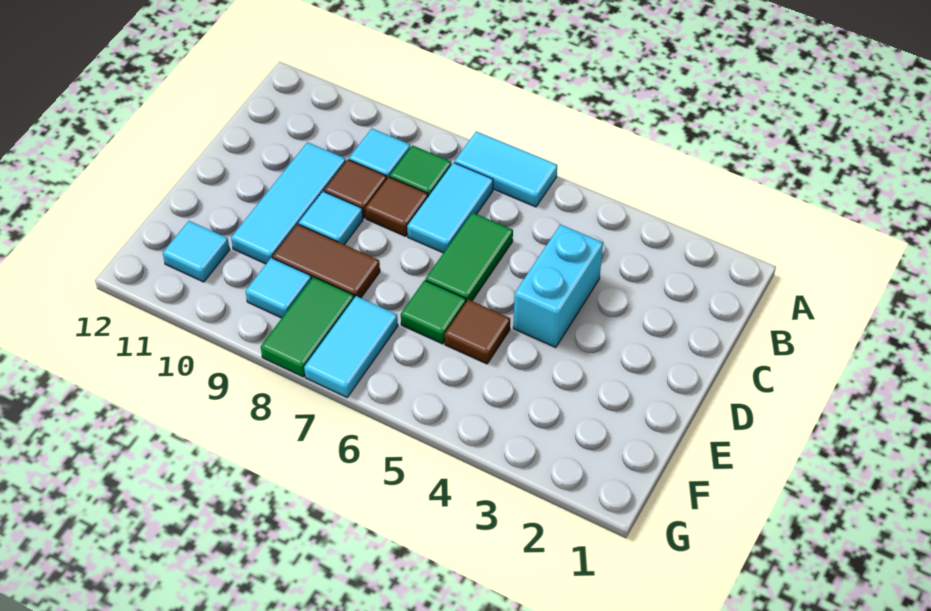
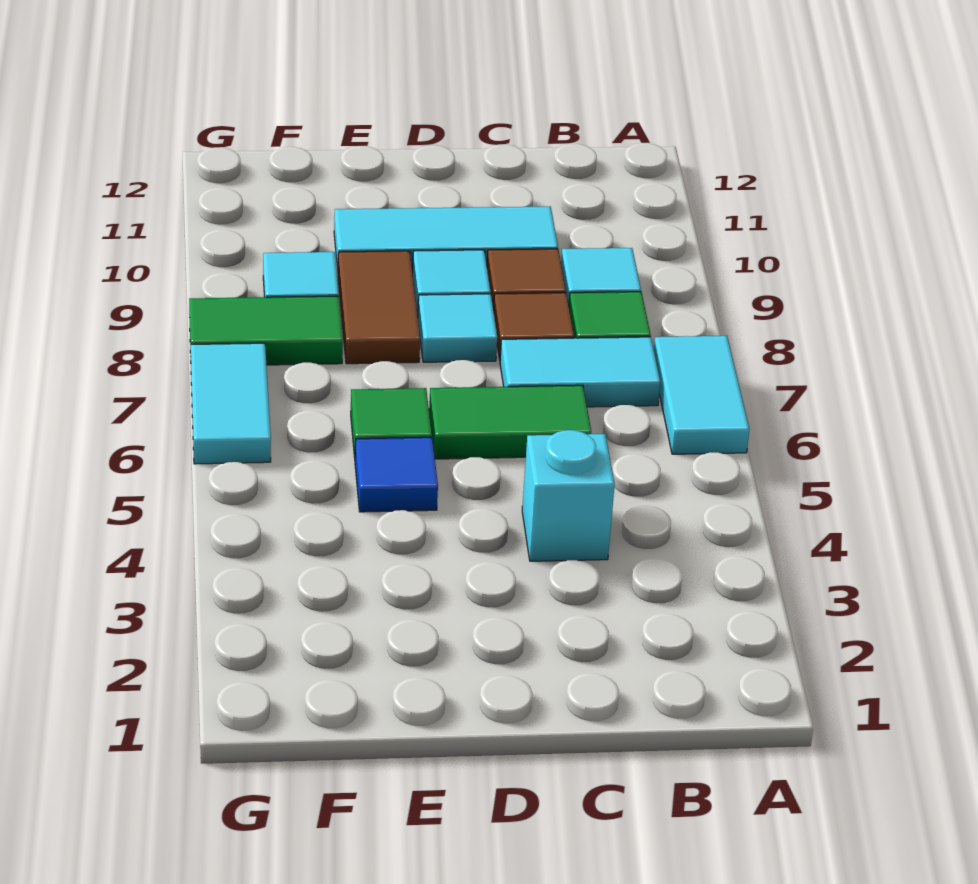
cyan 1x2 brick [513,224,603,348] -> cyan 1x1 brick [522,430,615,561]
brown 1x1 tile [445,300,510,364] -> blue 1x1 tile [355,437,438,512]
cyan 1x2 tile [304,296,398,397] -> cyan 1x2 tile turned to [191,343,271,464]
cyan 1x1 tile [163,221,230,282] -> cyan 1x1 tile moved to [418,294,497,362]

